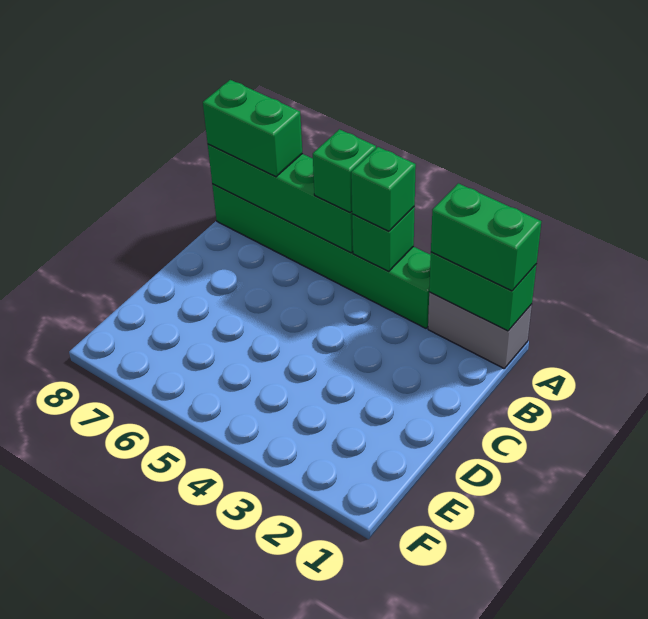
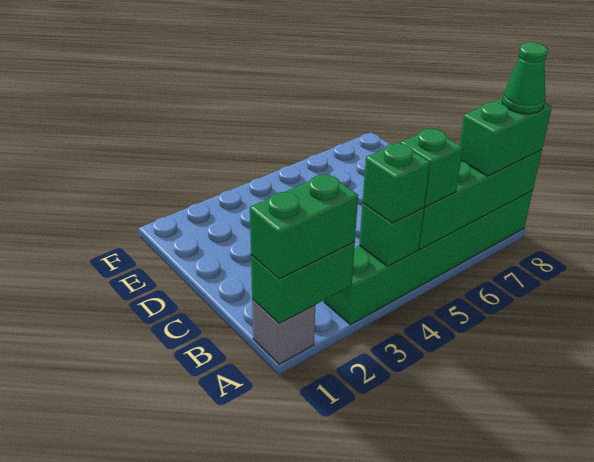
grey 1x2 brick [428,292,532,368] -> grey 1x1 brick [252,299,315,364]
none -> green 1x1 cone [502,42,548,114]

